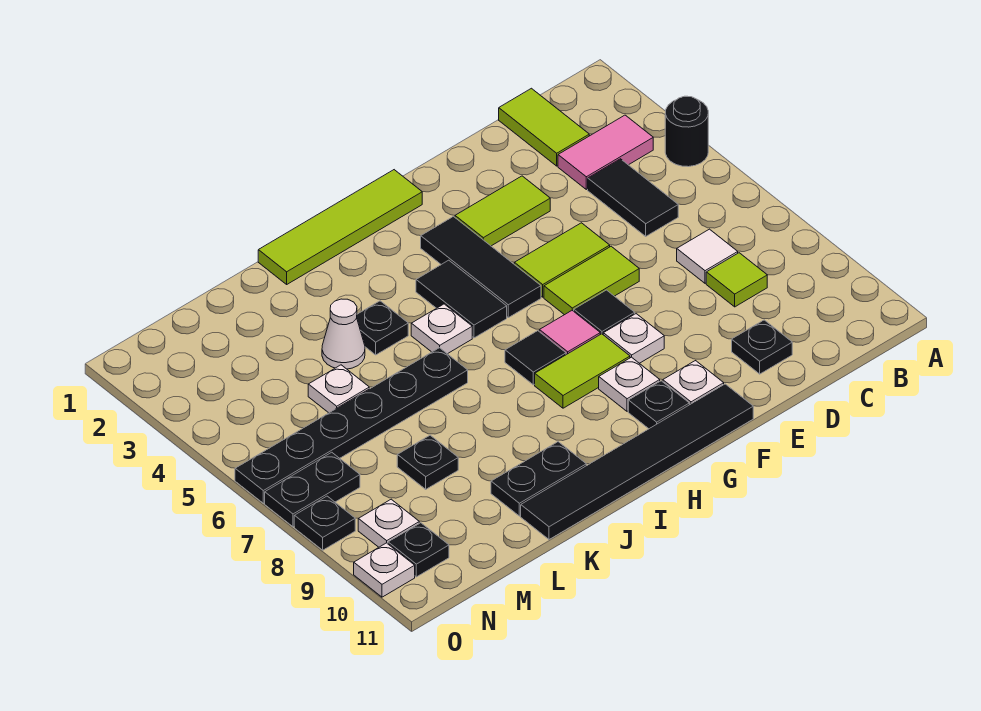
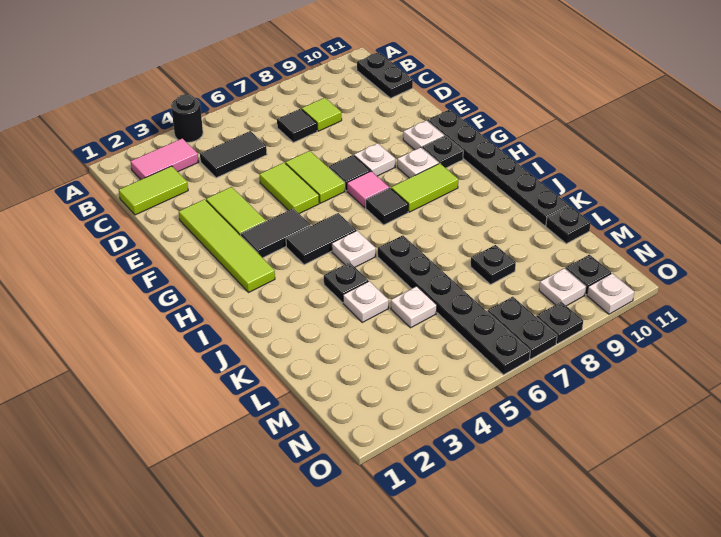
pink 1x2 tile [558,115,653,189] -> pink 1x2 tile turned to [131,138,199,179]
white 1x1 tile [677,229,738,283] -> black 1x1 tile [277,109,317,143]
black 1x1 plate [732,320,792,374] -> black 1x1 plate moved to [546,206,591,244]
black 1x6 tile [521,384,753,539] -> black 1x6 plate [428,109,569,226]
lime 1x4 tile [258,170,422,284] -> lime 1x4 tile moved to [179,199,275,293]
black 1x3 tile [421,217,541,318] -> black 1x2 tile [241,208,311,258]
lime 1x2 tile [535,334,630,408] -> lime 1x2 tile turned to [391,163,458,212]
black 1x2 plate [491,442,586,516] -> black 1x2 plate moved to [357,52,413,98]
white 1x1 cone [322,299,365,369] -> white 1x1 plate [343,281,389,322]

